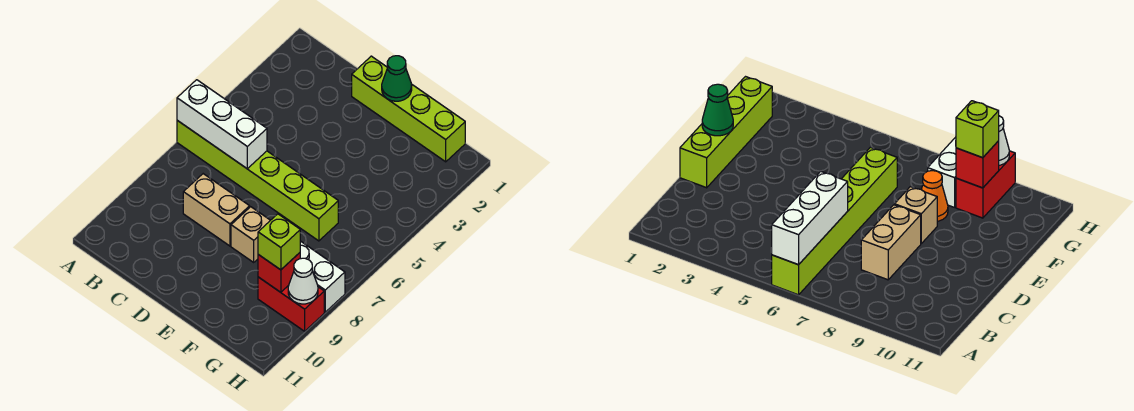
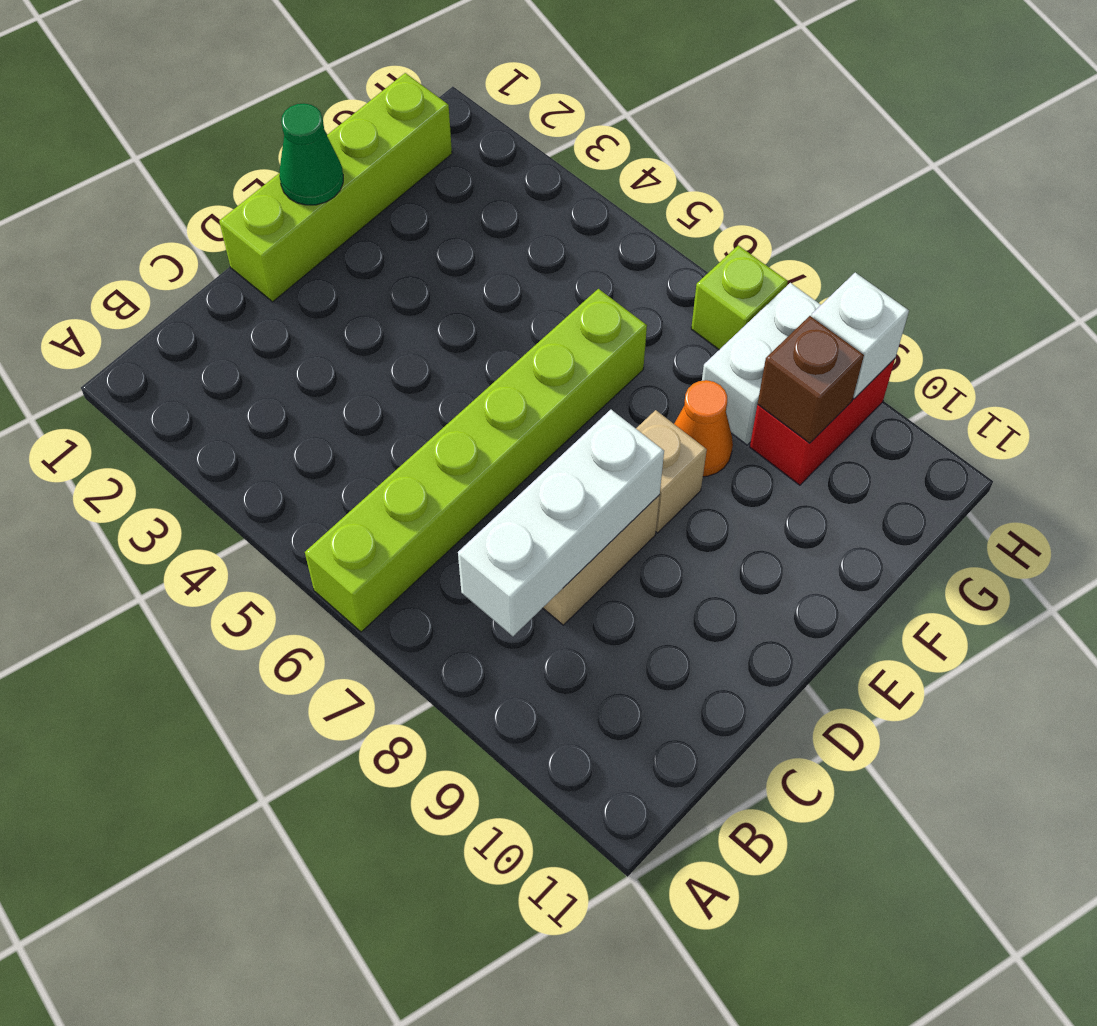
white 1x3 brick [177,80,267,168] -> white 1x3 brick moved to [458,410,664,636]
red 1x1 brick [258,253,300,292] -> brown 1x1 brick [758,316,864,443]
lime 1x1 brick [258,214,300,270] -> lime 1x1 brick moved to [691,245,788,350]
white 1x1 cone [288,258,318,304] -> white 1x1 brick [811,273,909,399]

